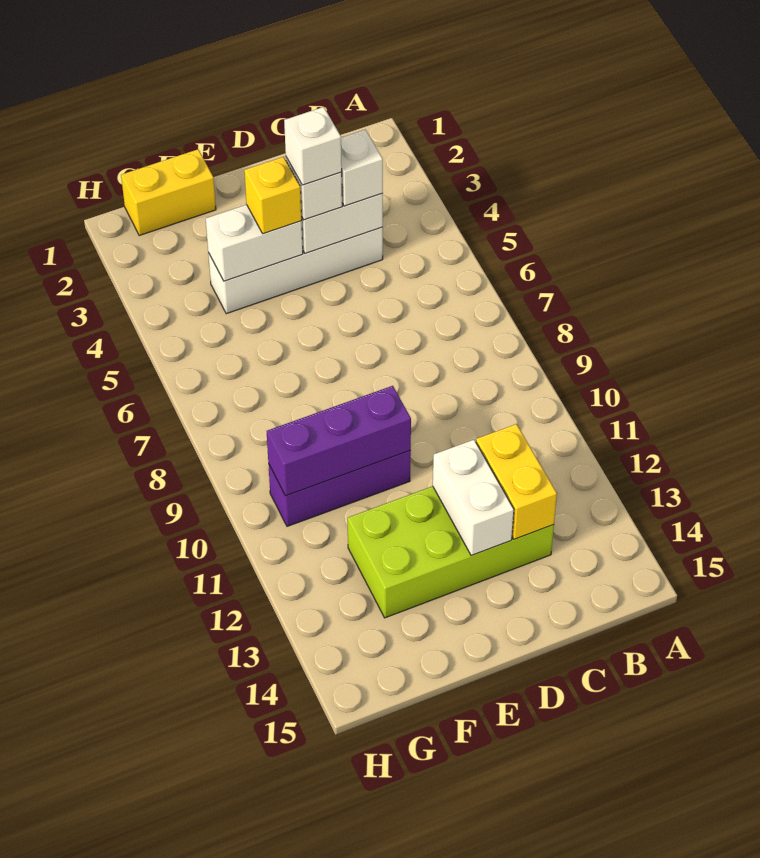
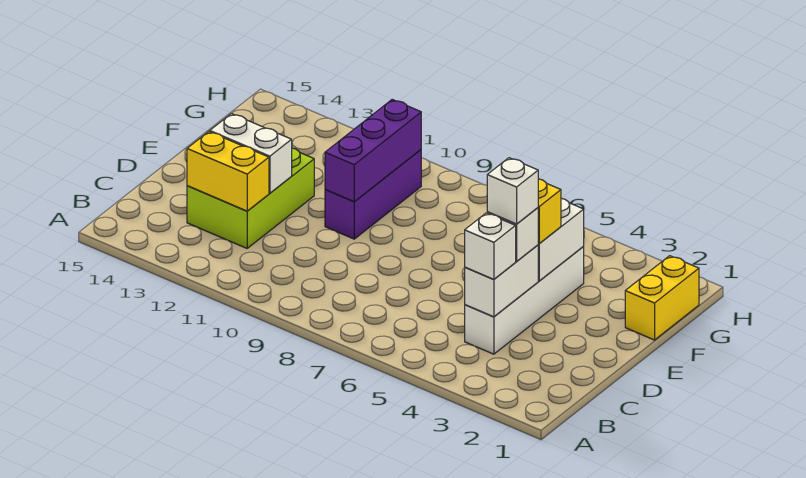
lime 2x4 brick [348,486,554,618] -> lime 2x3 brick [187,148,314,248]

